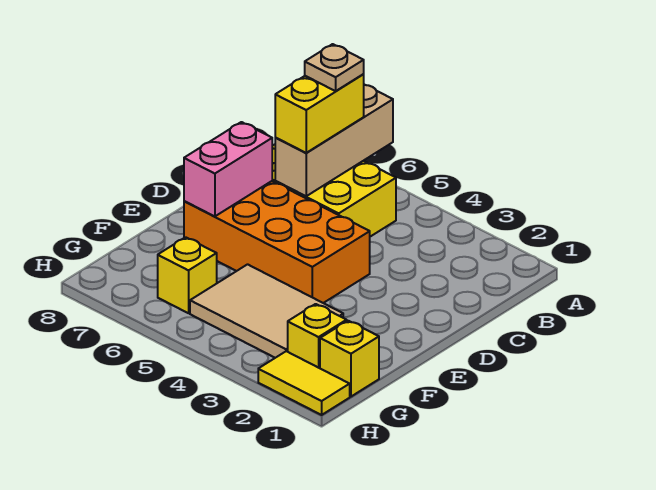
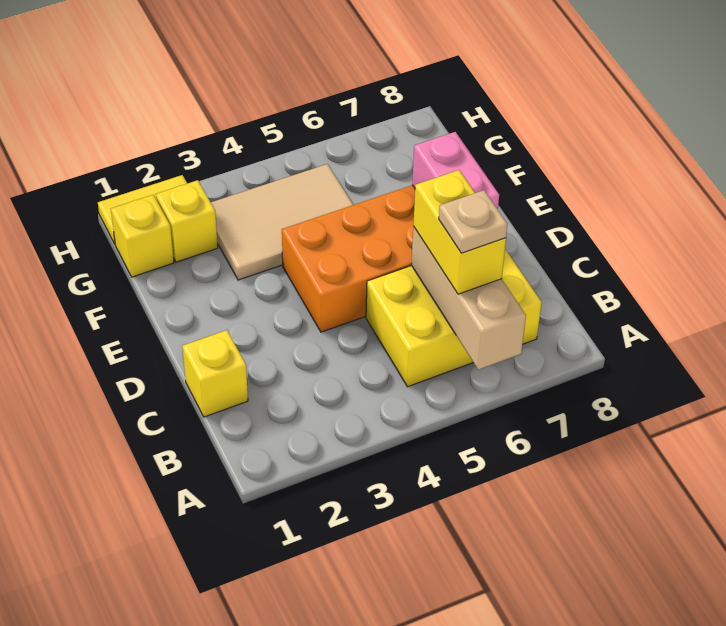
yellow 1x1 brick [158,237,217,313] -> yellow 1x1 brick moved to [182,330,248,417]

